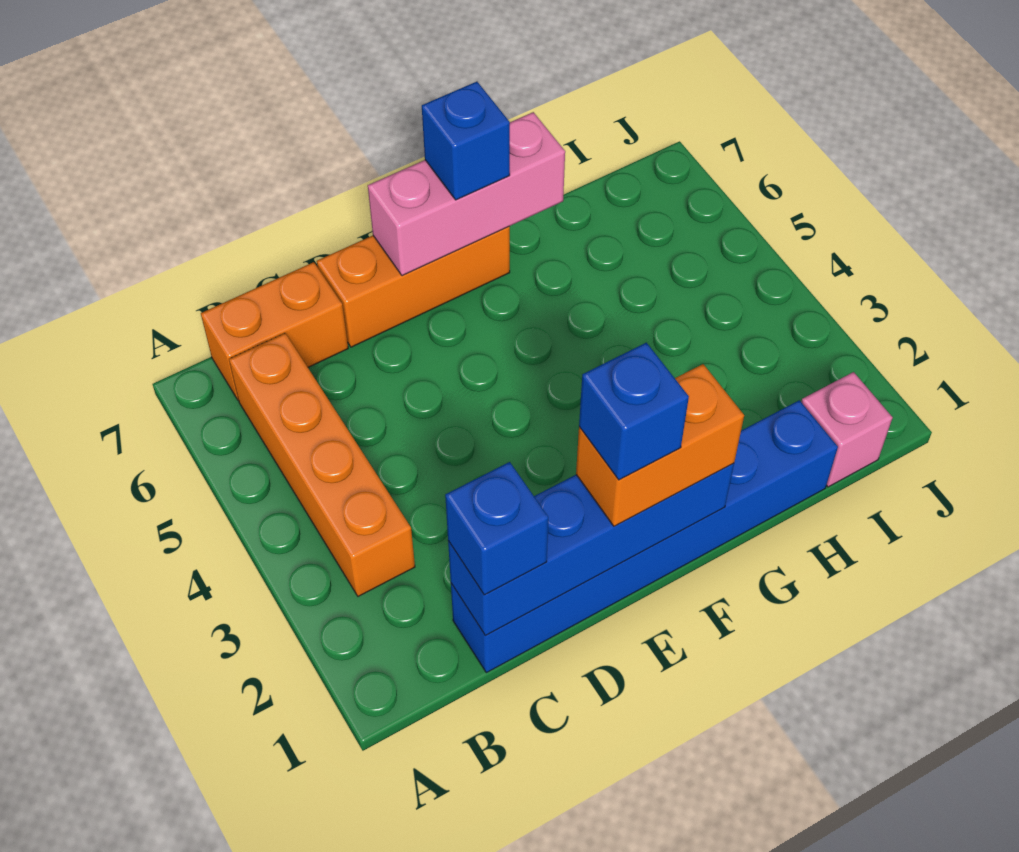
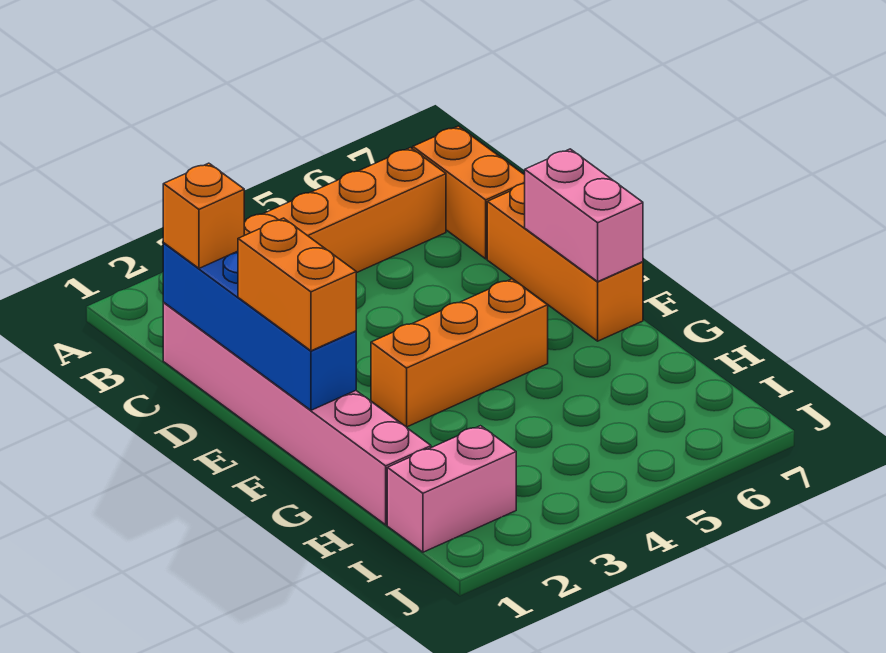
blue 1x6 brick [451,400,838,673] -> pink 1x6 brick [163,303,431,525]
blue 1x1 brick [445,462,548,595] -> orange 1x1 brick [163,163,244,268]
blue 1x1 brick [579,343,689,480] -> none
pink 1x3 brick [368,112,565,276] -> pink 1x2 brick [525,149,643,281]
none -> orange 1x3 brick [371,279,548,427]
blue 1x1 brick [422,82,510,200] -> none
pink 1x1 brick [801,372,893,487] -> pink 1x2 brick [387,426,516,552]

